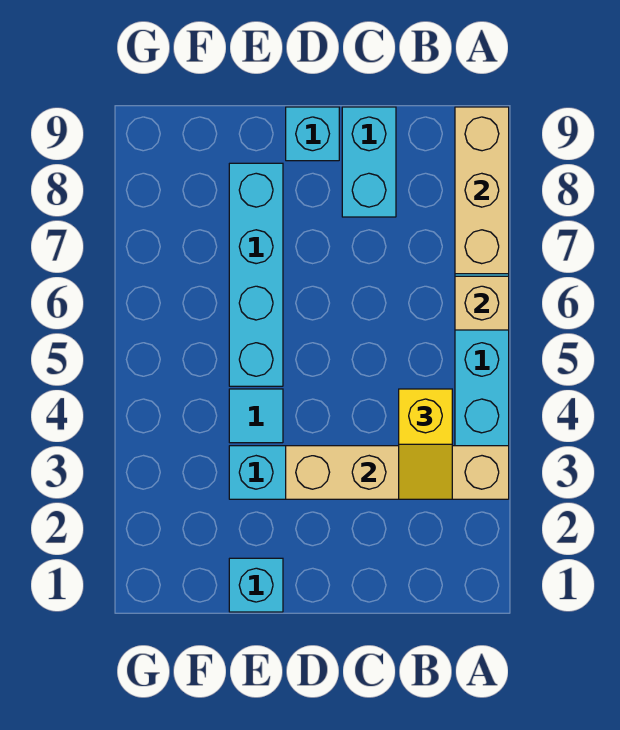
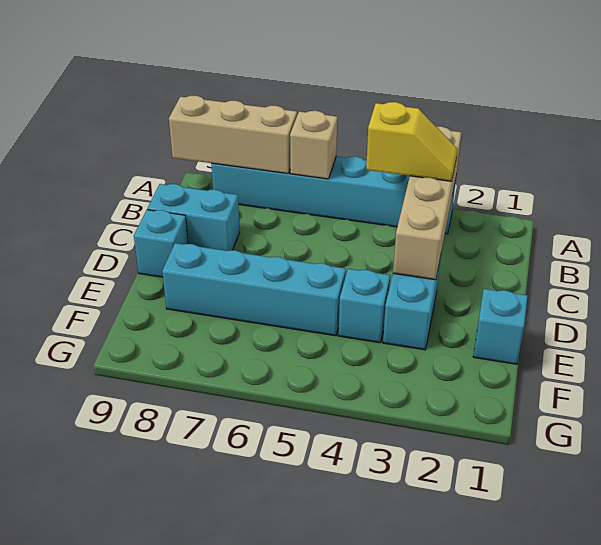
cyan 1x1 tile [229,389,283,443] -> cyan 1x1 brick [338,269,390,343]

